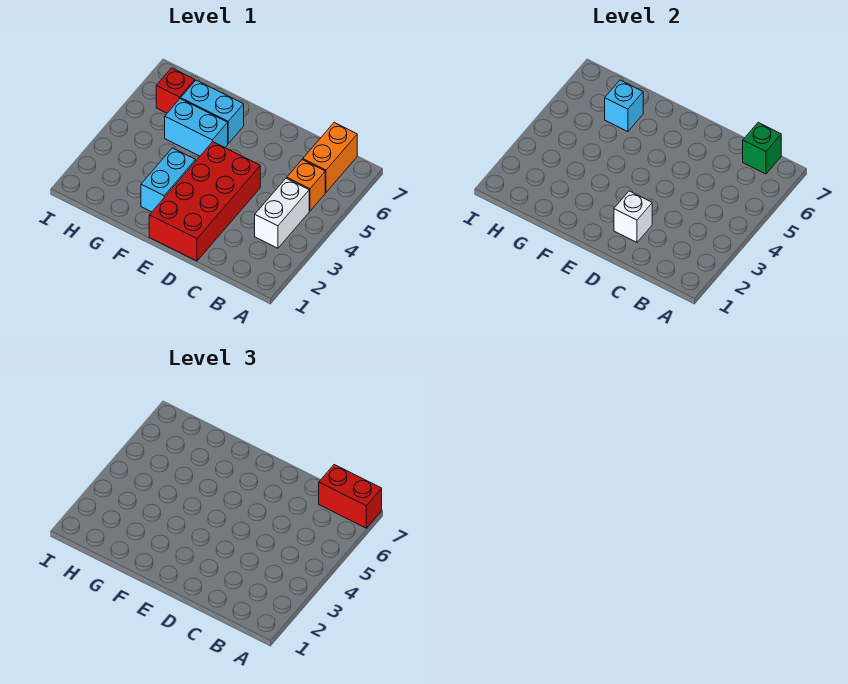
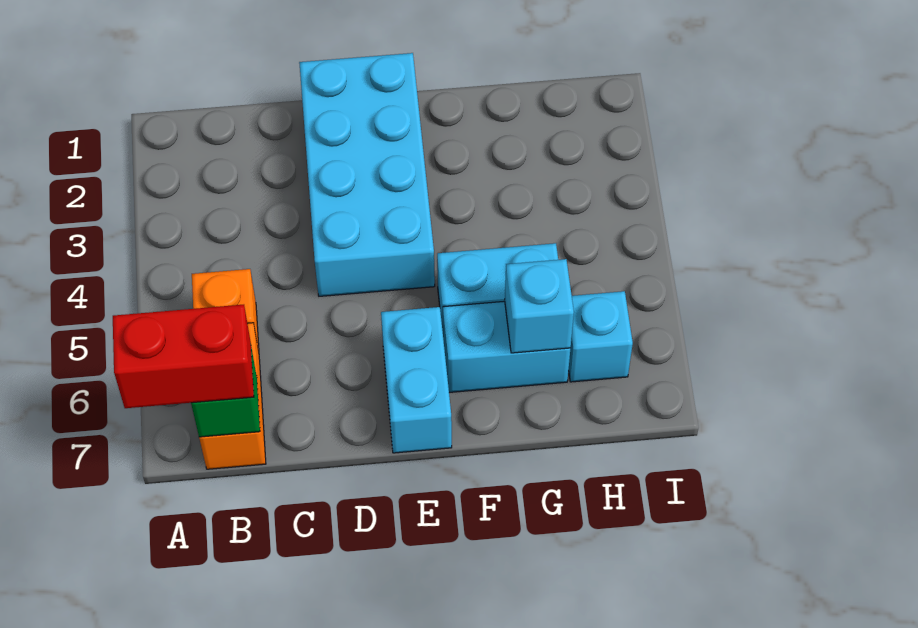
white 1x2 brick [255,178,309,248] -> none
red 2x4 brick [149,142,260,261] -> cyan 2x4 brick [299,53,435,296]
white 1x1 brick [614,191,652,242] -> none
cyan 1x2 brick [141,148,196,212] -> cyan 1x2 brick moved to [381,307,452,453]
red 1x1 brick [156,68,195,113] -> cyan 1x1 brick [569,291,633,382]

